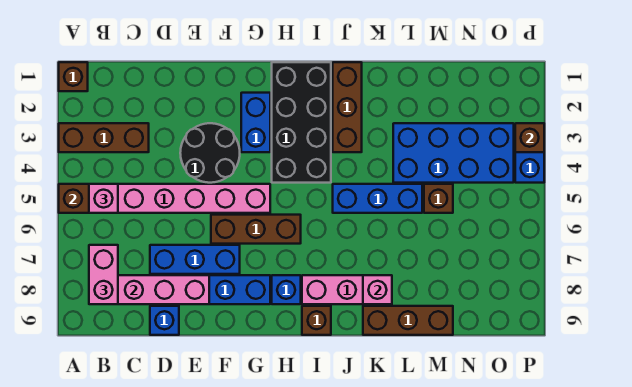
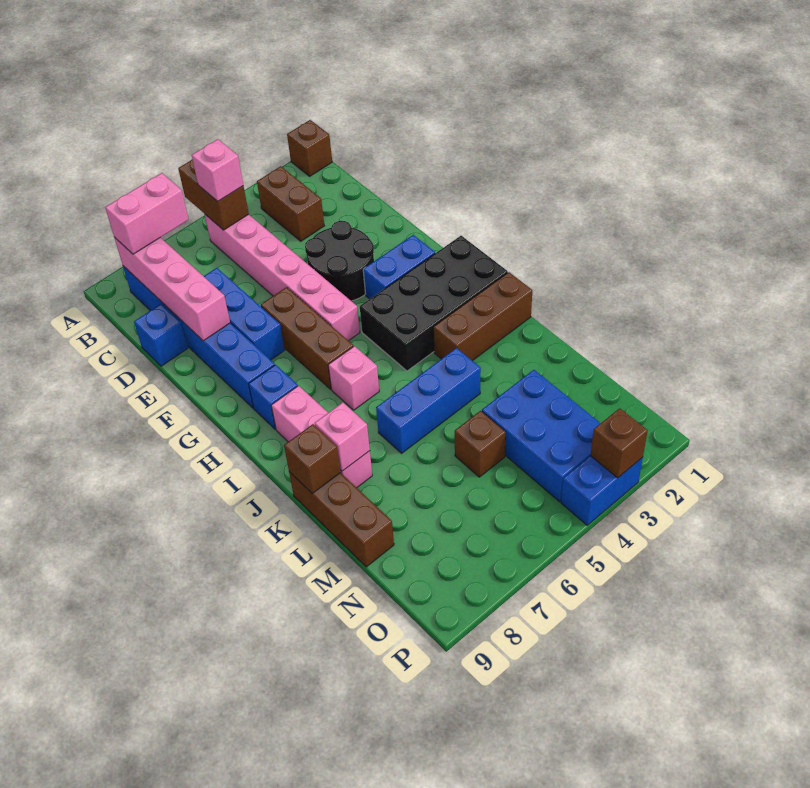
brown 1x3 brick [59,123,149,152] -> brown 1x2 brick [257,166,324,241]
none -> pink 1x1 brick [328,346,379,410]
brown 1x1 brick [302,306,331,335] -> brown 1x1 brick moved to [284,424,341,493]
blue 1x3 brick [333,184,422,213] -> blue 1x3 brick turned to [376,348,481,453]
blue 2x4 brick [393,123,514,183] -> blue 2x3 brick [482,370,601,502]

